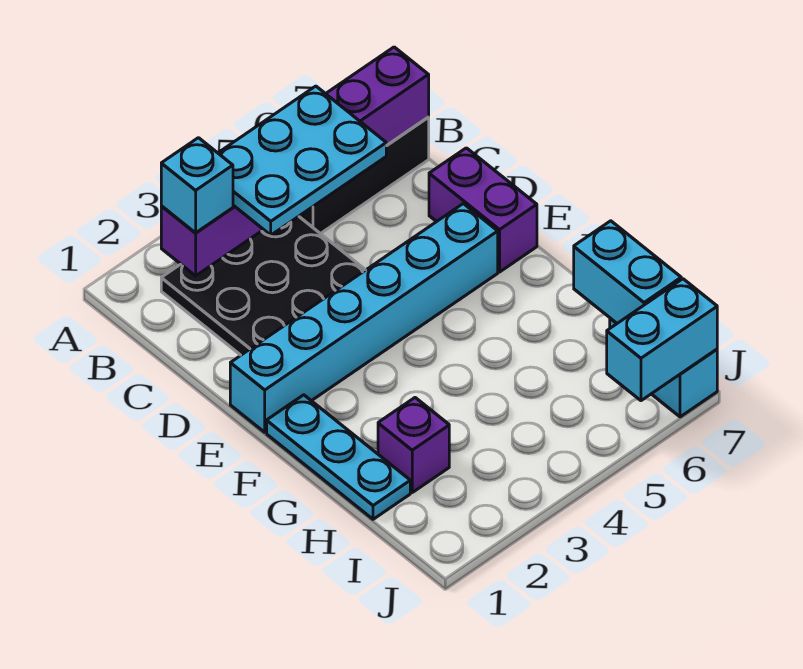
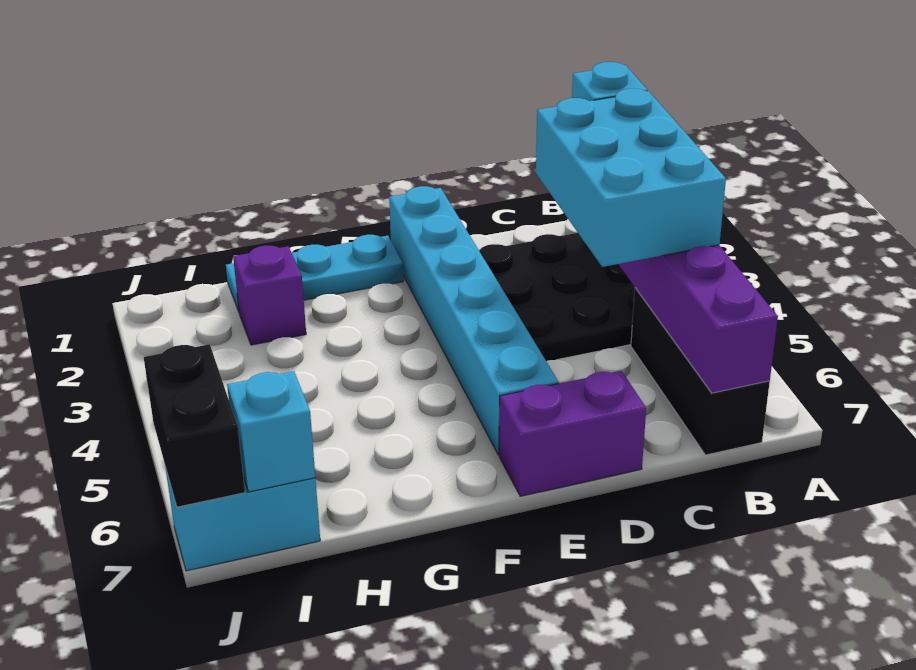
cyan 2x3 plate [218,86,386,235] -> cyan 2x3 brick [536,89,726,267]
cyan 1x2 brick [574,221,681,323] -> cyan 1x1 brick [227,371,315,492]
cyan 1x2 brick [607,279,717,401] -> black 1x2 brick [144,344,245,507]

